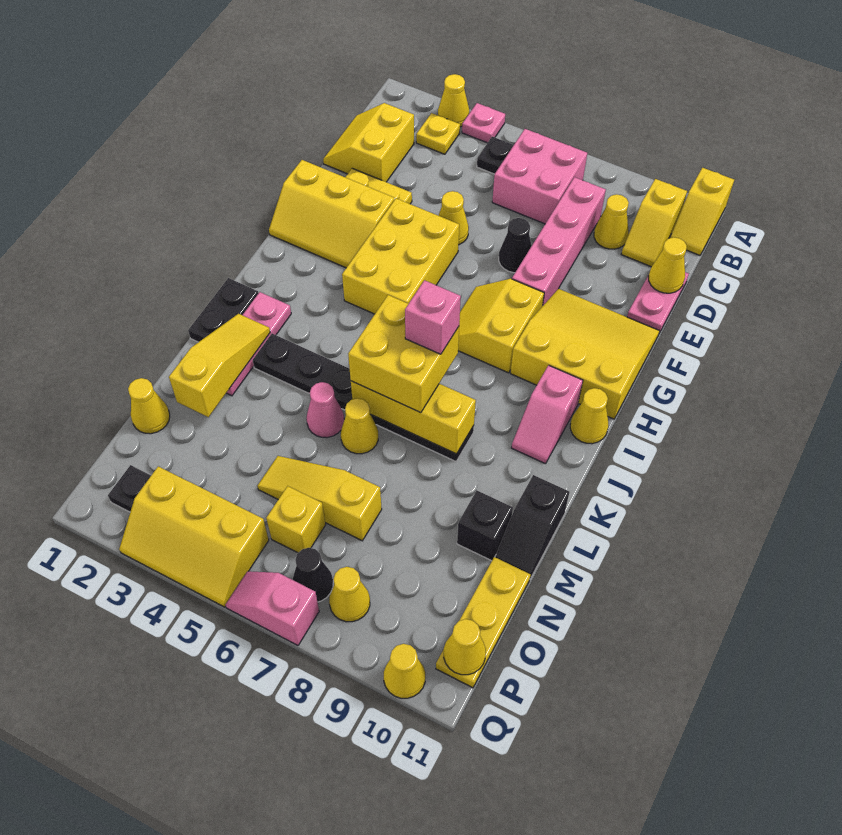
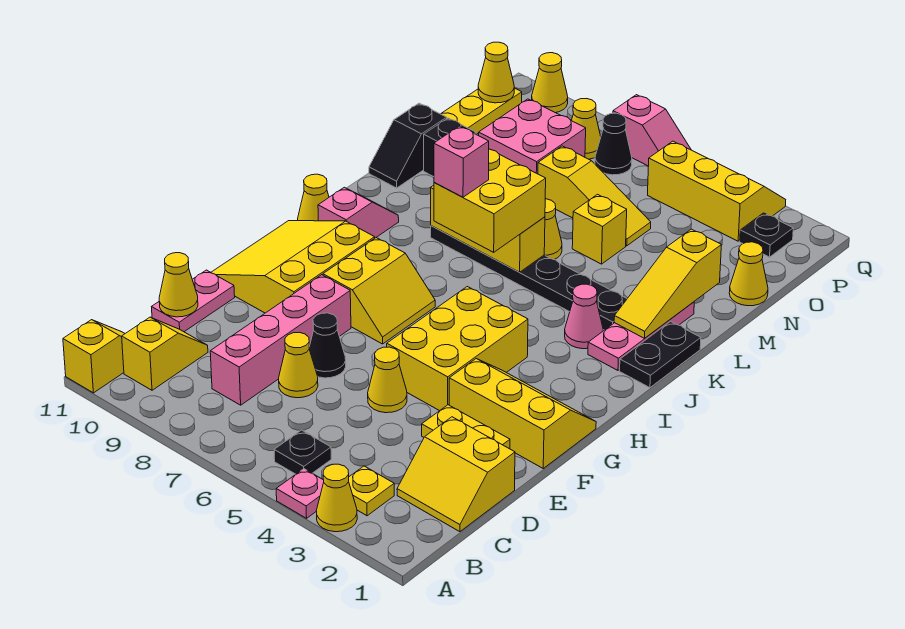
pink 2x2 brick [492,129,587,224] -> pink 2x2 brick moved to [479,99,586,174]
yellow 2x2 slope [323,103,414,182] -> yellow 2x2 slope turned to [397,417,515,532]
yellow 1x1 cone [594,194,629,249] -> yellow 1x1 cone moved to [279,332,318,398]
yellow 3x3 slope [510,289,660,419] -> yellow 3x3 slope turned to [211,221,375,313]
pink 1x1 cone [307,382,344,438] -> pink 1x1 cone moved to [565,284,603,349]
black 1x2 slope [495,475,569,579] -> black 1x2 slope turned to [369,103,447,188]
yellow 1x1 brick [266,486,326,553] -> yellow 1x1 brick moved to [572,194,627,264]

